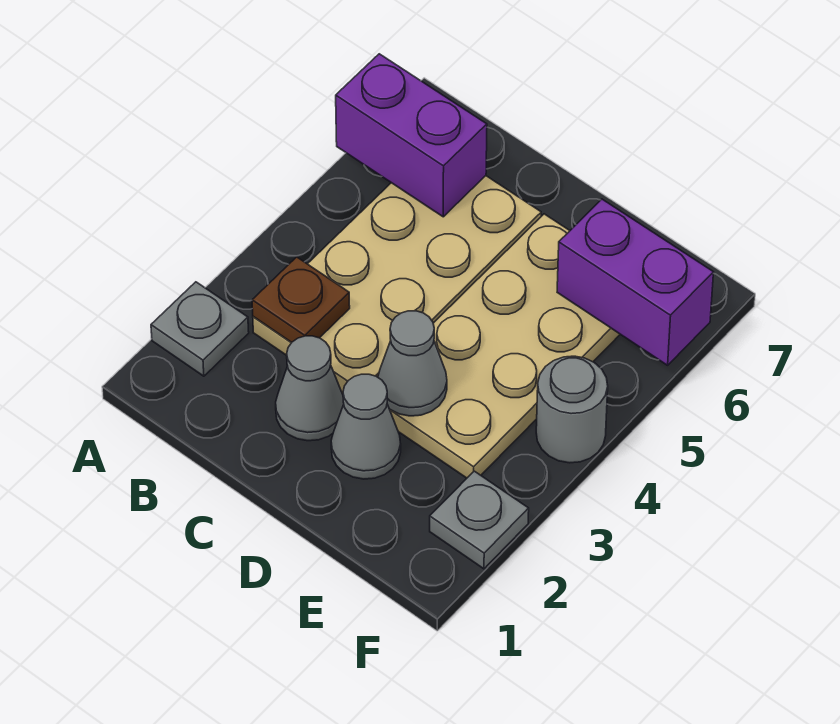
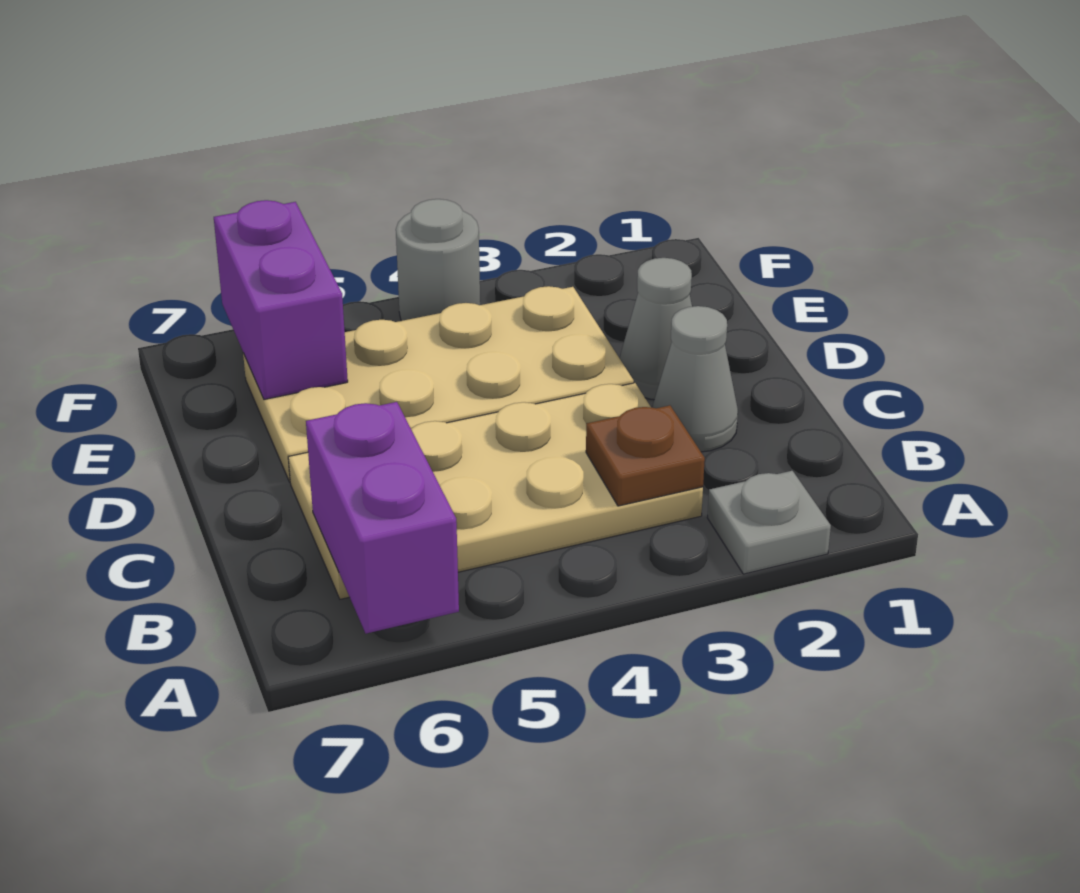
grey 1x1 cone [378,311,447,416] -> none
grey 1x1 plate [430,471,529,569] -> none

